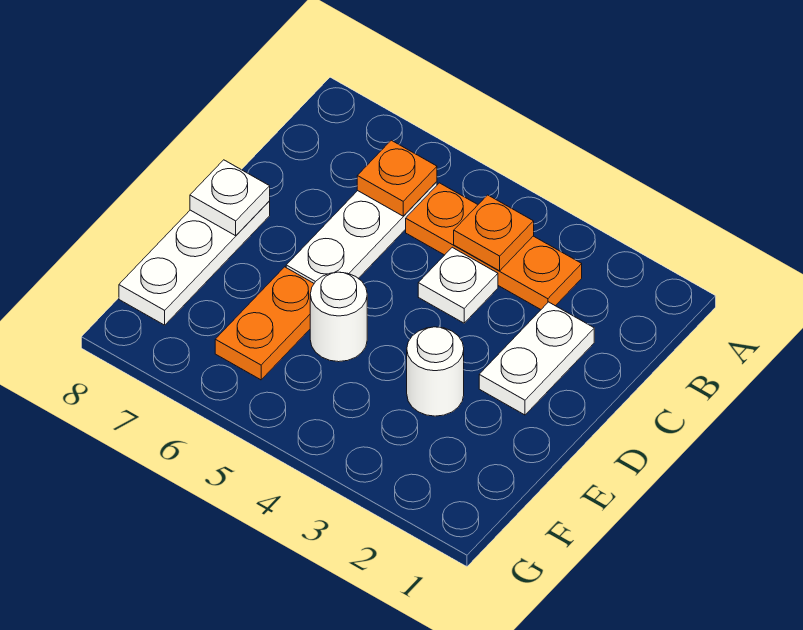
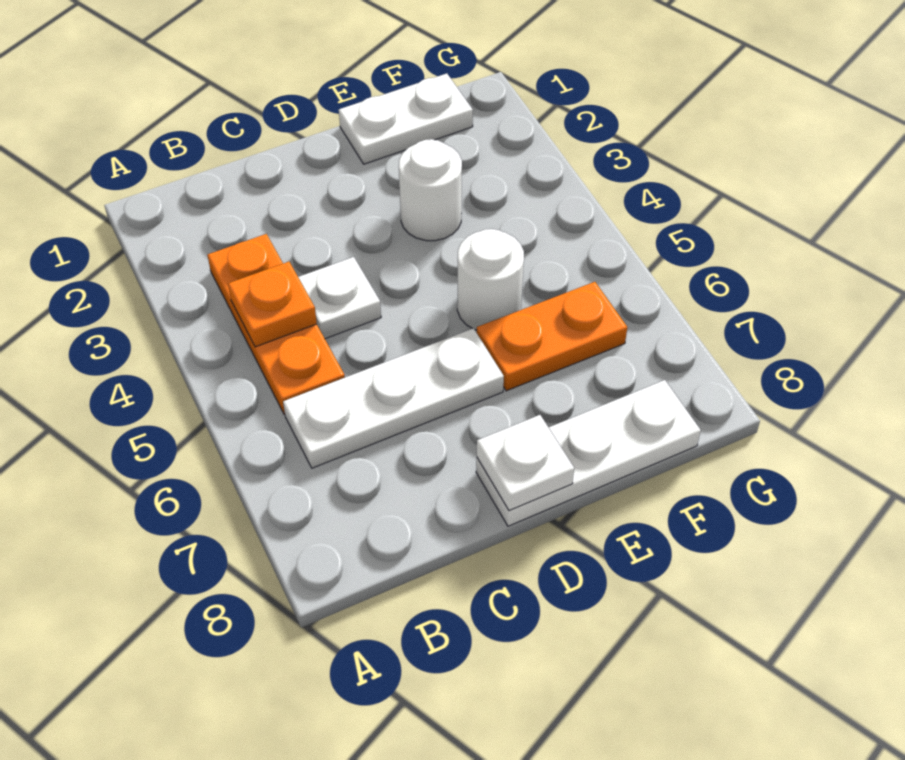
orange 1x1 plate [357,140,437,216] -> none
white 1x2 plate [479,302,594,415] -> white 1x2 plate moved to [339,74,473,164]

